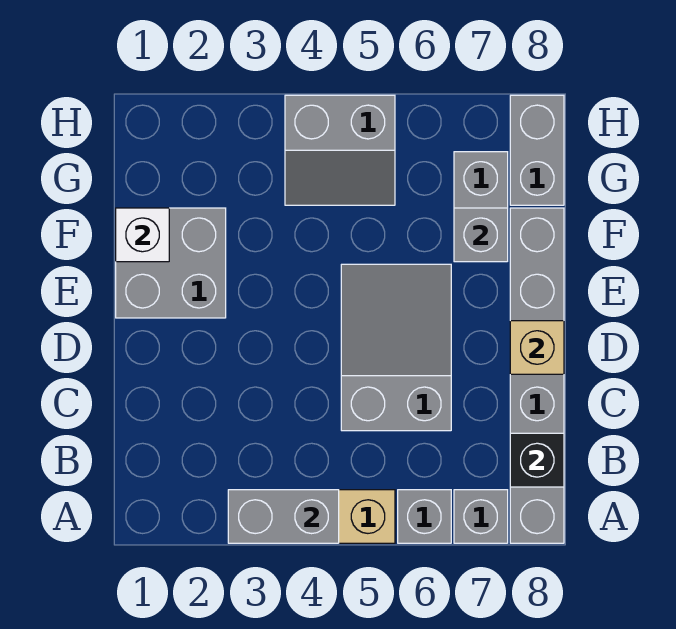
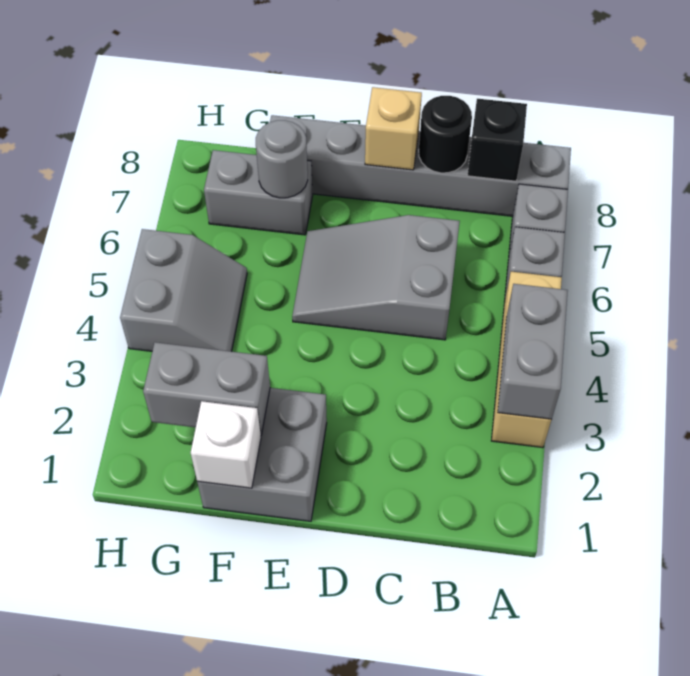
none -> black 1x1 round brick [419,96,472,173]
grey 1x1 brick [454,208,508,262] -> grey 1x1 round brick [256,120,308,198]
grey 1x2 brick [510,95,564,205] -> grey 1x2 brick moved to [143,342,270,435]

